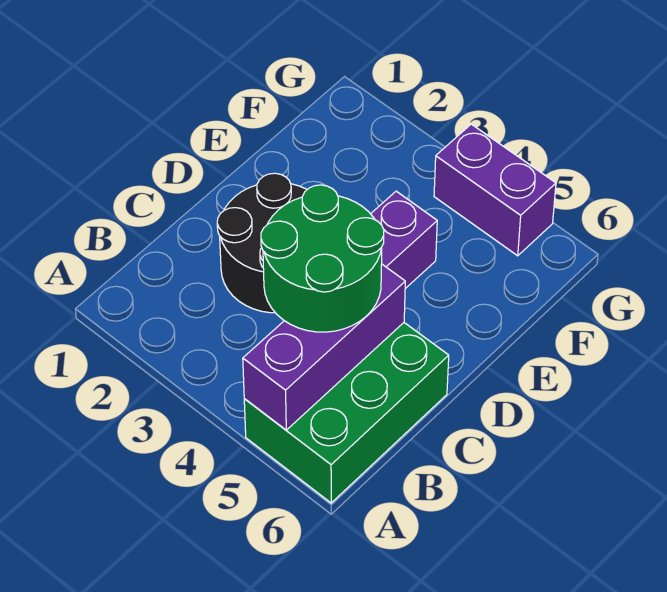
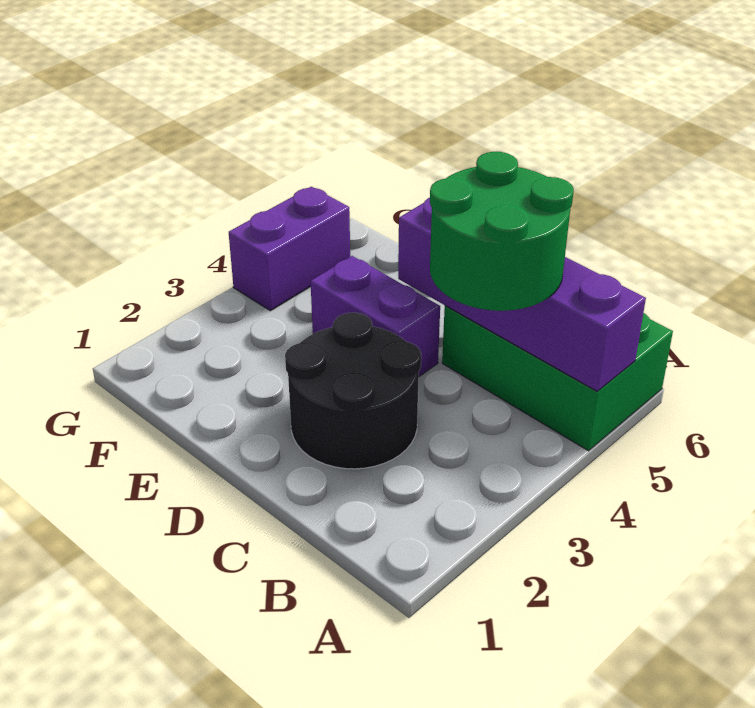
purple 1x3 brick [243,264,405,430] -> purple 1x4 brick [398,198,646,391]

